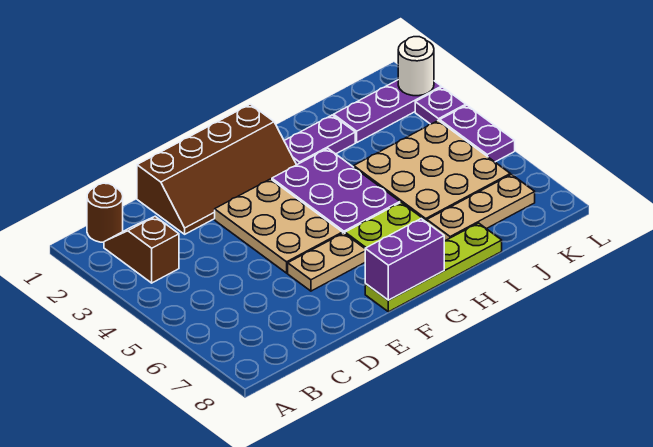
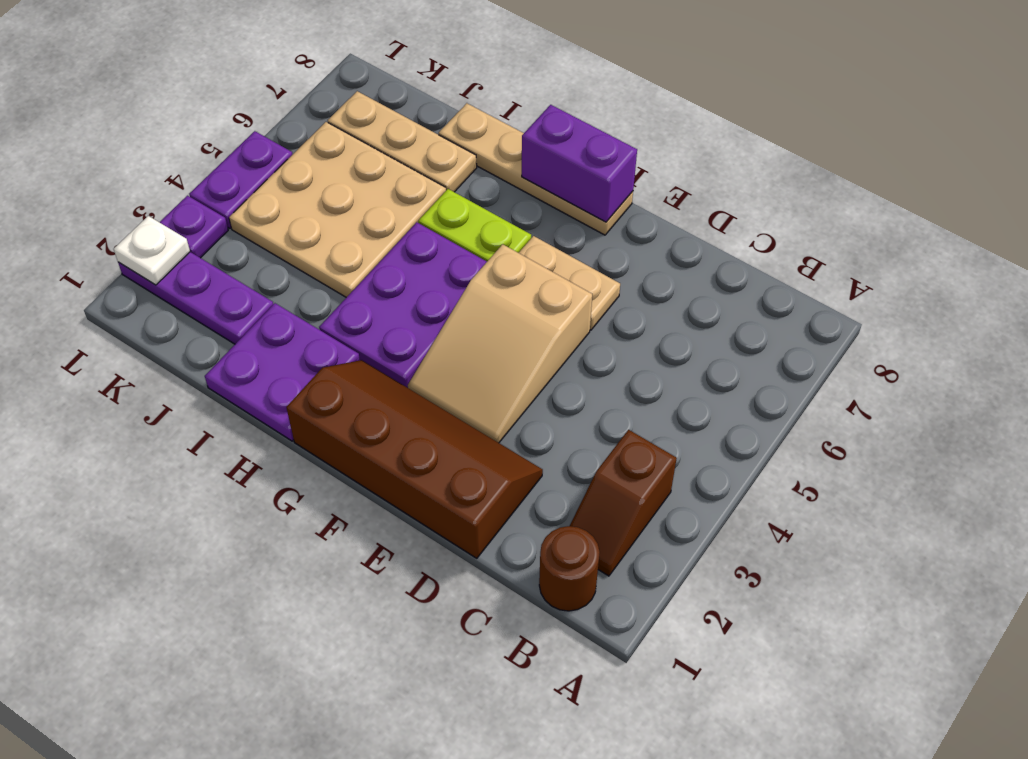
tan 2x3 plate [215,179,343,273] -> tan 2x3 slope [408,244,592,443]
lime 1x4 plate [365,223,502,312] -> tan 1x4 plate [439,103,633,235]
purple 1x2 plate [284,115,355,165] -> purple 2x2 plate [205,303,360,441]
white 1x1 round brick [398,37,434,96] -> white 1x1 plate [114,216,190,285]

